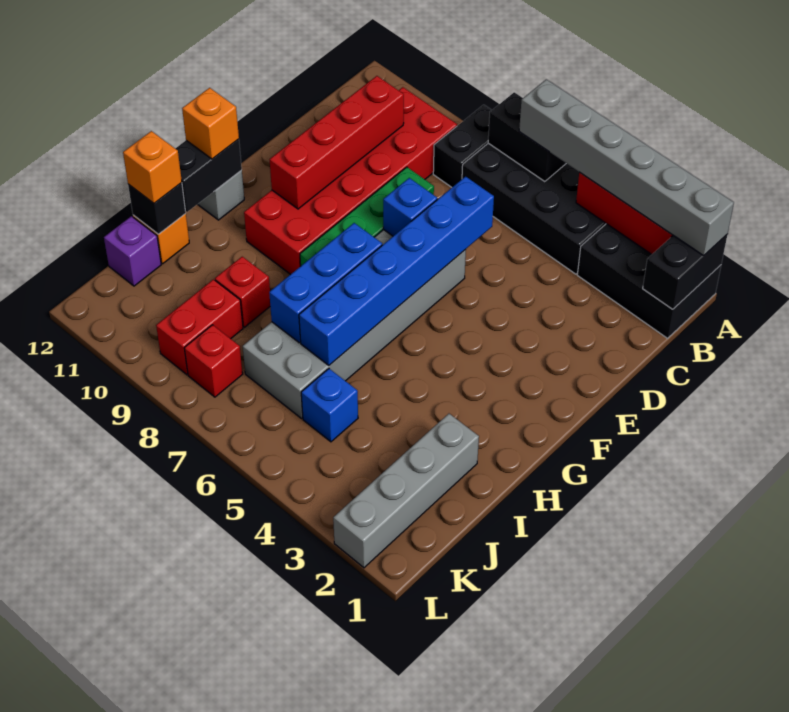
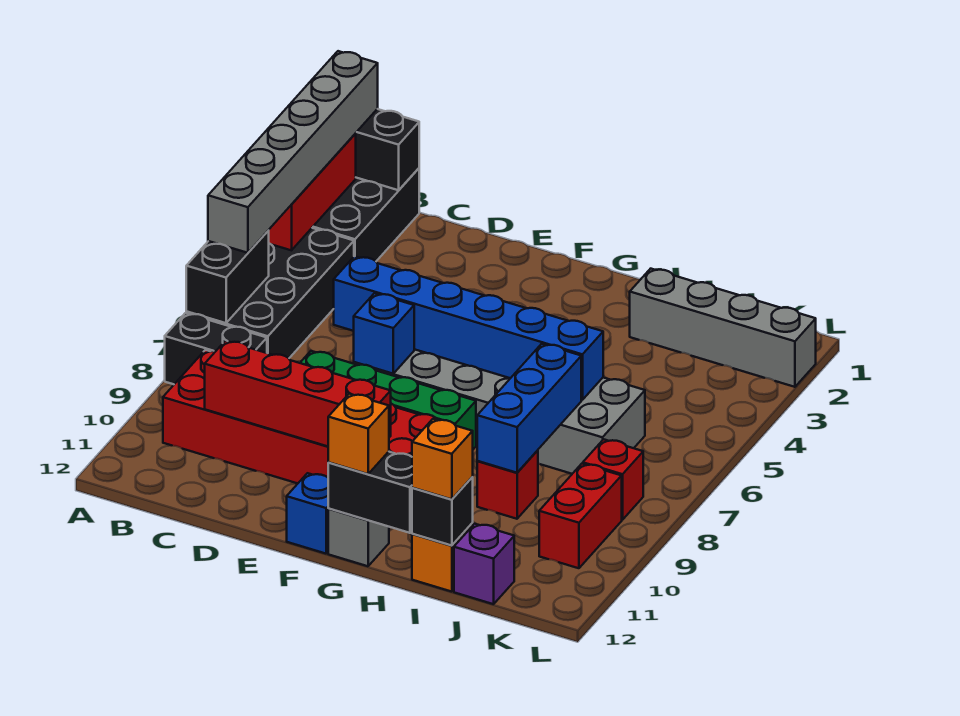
blue 1x3 brick [269,223,382,343] -> blue 1x3 brick turned to [477,344,581,473]
blue 1x1 brick [301,369,358,442] -> blue 1x1 brick moved to [287,473,329,554]
red 1x2 brick [156,279,243,375] -> red 1x2 brick turned to [539,464,622,568]

